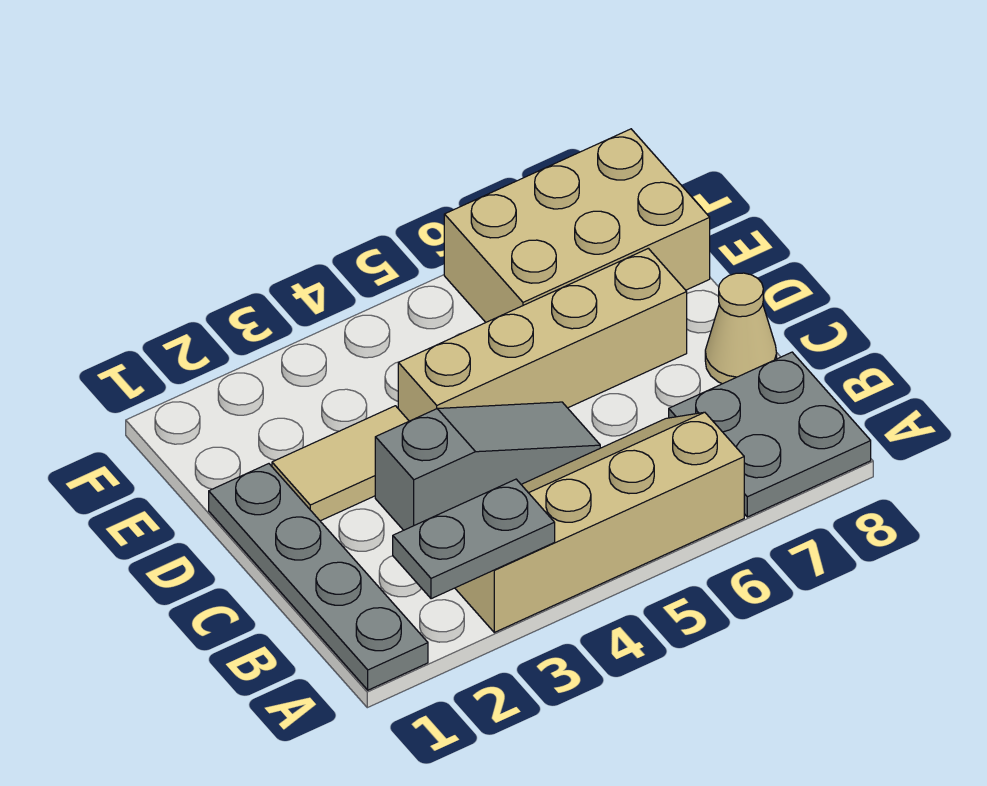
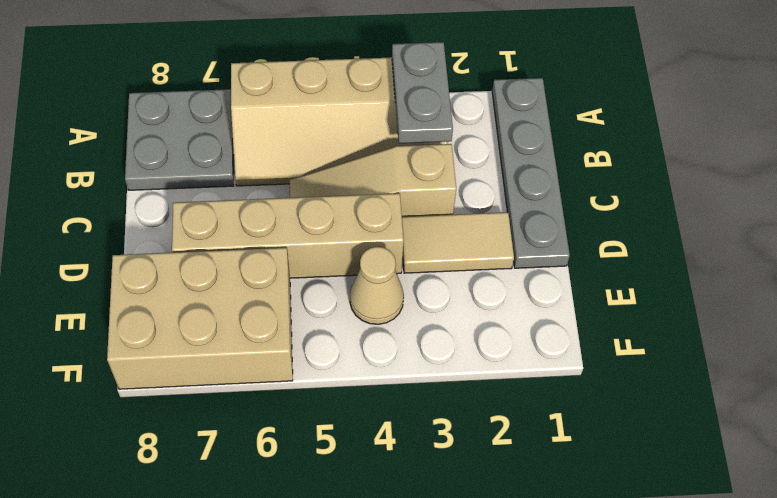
grey 1x2 plate [393,479,555,599] -> grey 1x2 plate turned to [392,42,453,143]
grey 1x3 slope [375,402,600,530] -> tan 1x3 slope [290,144,456,217]
tan 1x1 cone [705,273,777,384] -> tan 1x1 cone moved to [350,247,404,324]

